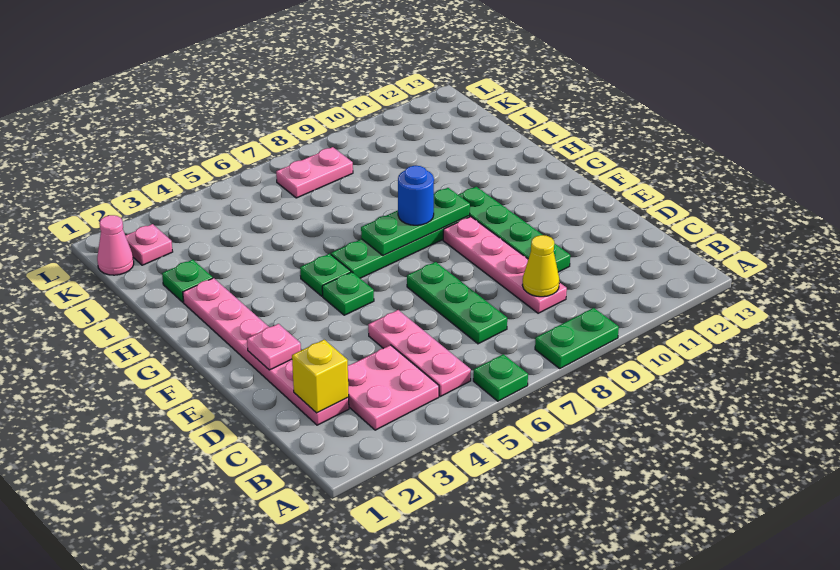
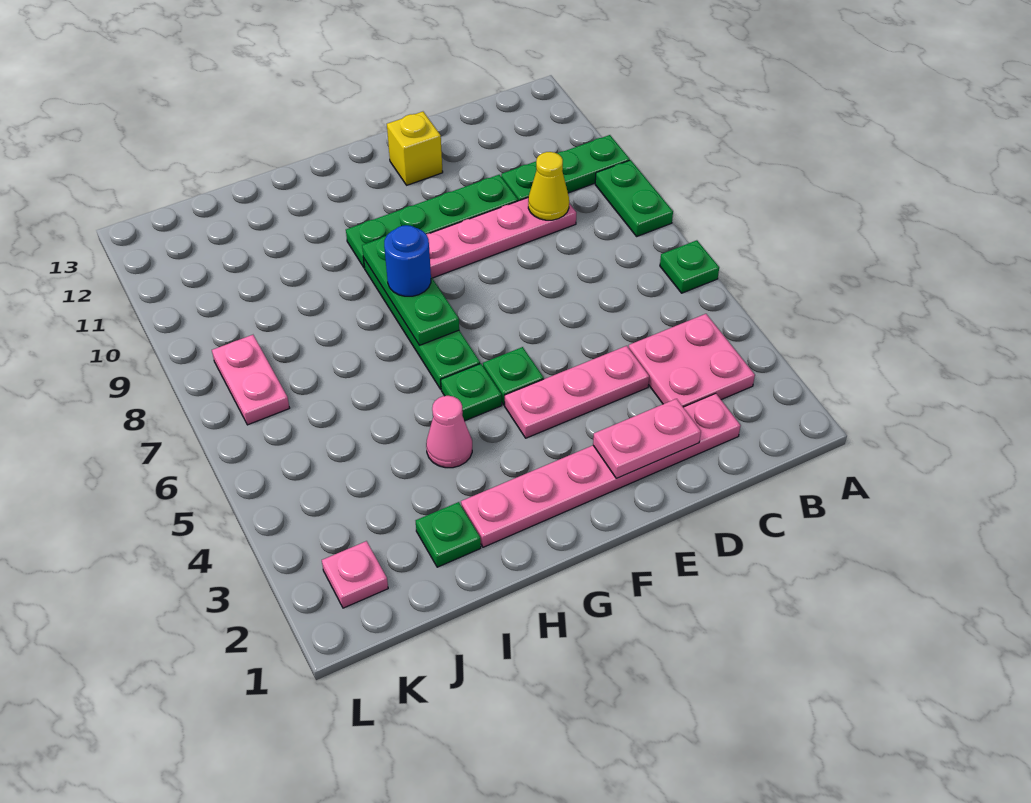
pink 1x3 plate [368,310,471,396] -> pink 1x3 plate moved to [505,346,649,438]
yellow 1x1 brick [292,340,349,413] -> yellow 1x1 brick moved to [387,112,443,185]
green 1x3 plate [407,262,507,344] -> green 1x3 plate moved to [501,135,630,201]
pink 1x1 plate [247,324,301,370] -> pink 1x2 plate [593,399,701,478]
pink 1x1 cone [97,215,134,275] -> pink 1x1 cone moved to [426,396,472,468]

